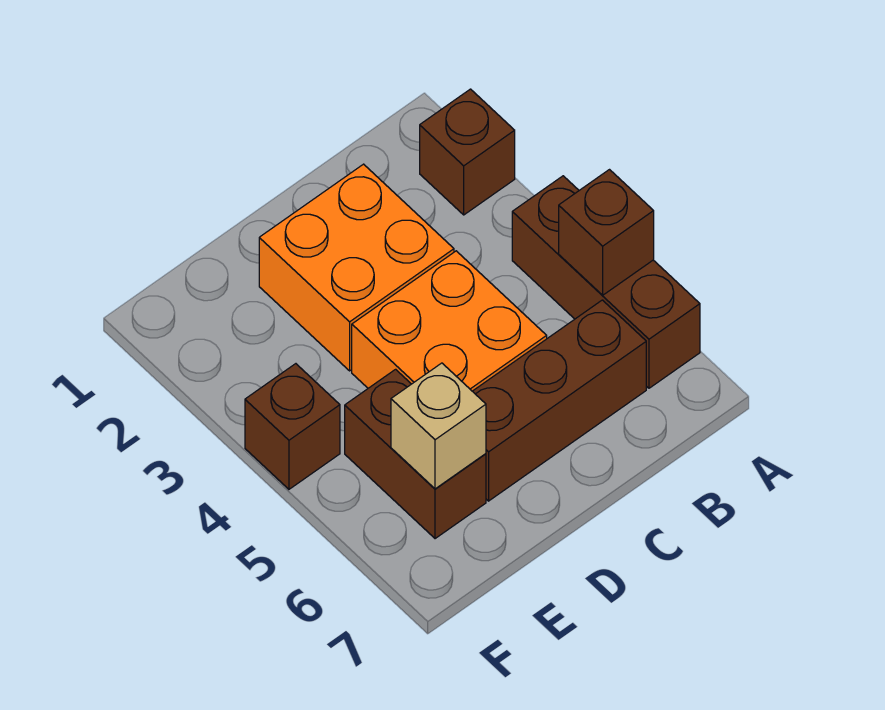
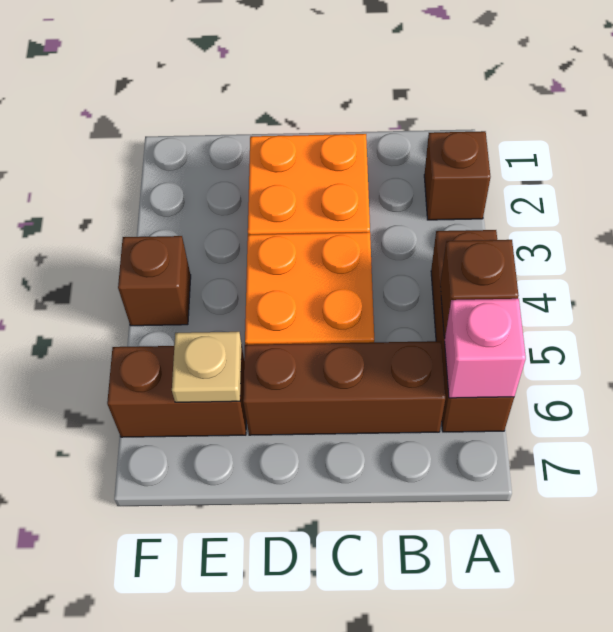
none -> pink 1x1 brick [445,299,526,398]
brown 1x2 brick [345,369,486,539] -> brown 1x2 brick turned to [107,346,246,437]
tan 1x1 brick [391,363,486,489] -> tan 1x1 plate [172,332,242,402]

